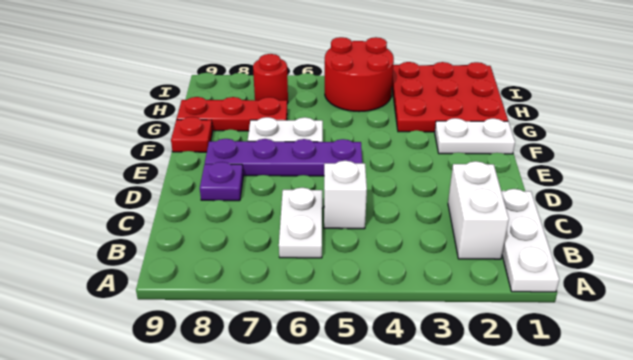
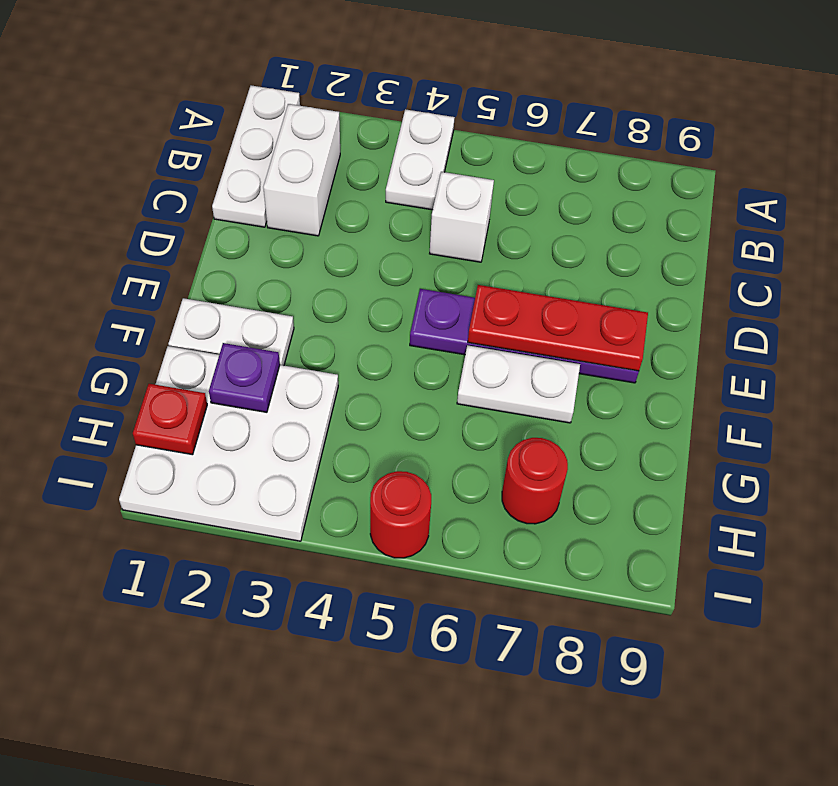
white 1x2 plate [279,188,322,258] -> white 1x2 plate moved to [386,109,455,210]
purple 1x1 plate [200,162,243,201] -> purple 1x1 plate moved to [209,343,280,412]
red 1x1 plate [171,117,213,152] -> red 1x1 plate moved to [133,384,207,455]
red 3x3 plate [392,62,508,132] -> white 3x3 plate [119,346,338,541]
red 1x3 plate [177,97,287,131] -> red 1x3 plate moved to [468,285,648,371]
red 2x2 round brick [325,37,394,112] -> red 1x1 round brick [370,471,431,558]

